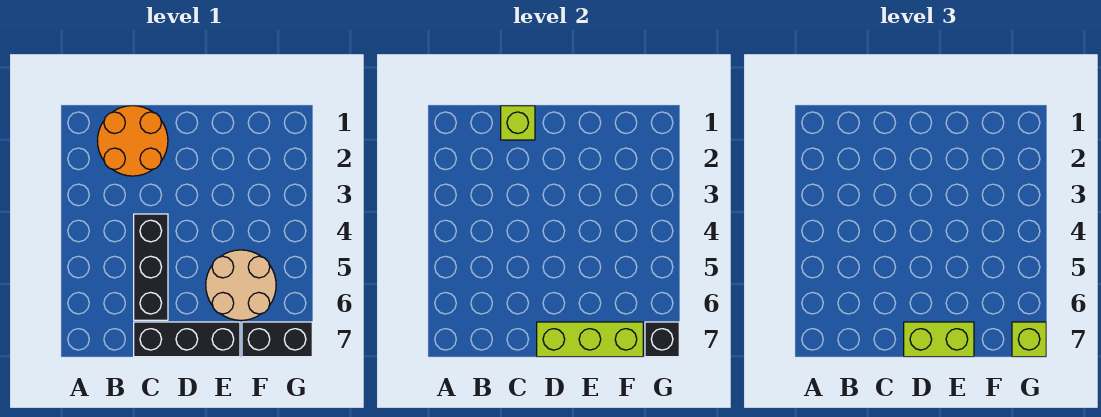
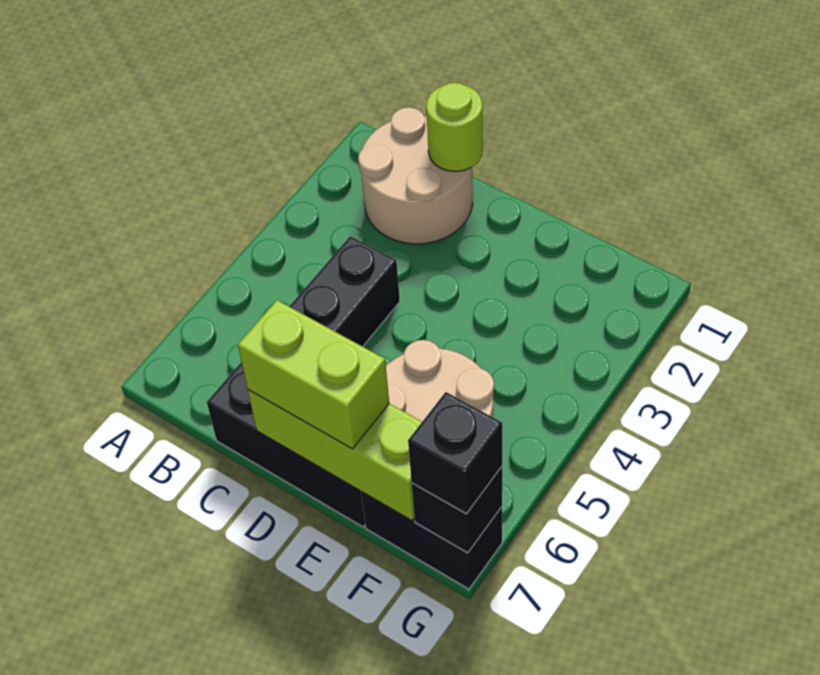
orange 2x2 round brick [97,106,168,176] -> tan 2x2 round brick [358,107,473,244]
lime 1x1 brick [501,106,535,140] -> lime 1x1 round brick [426,83,483,172]
lime 1x1 brick [1012,322,1046,357] -> black 1x1 brick [408,392,502,514]

